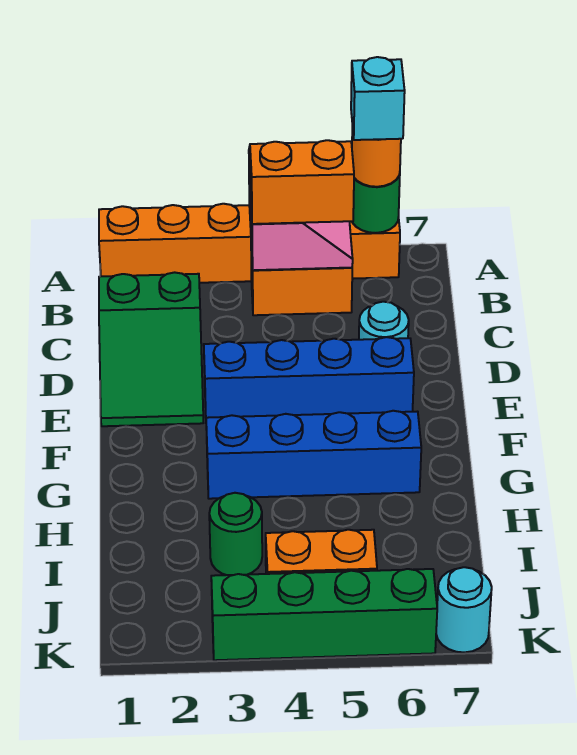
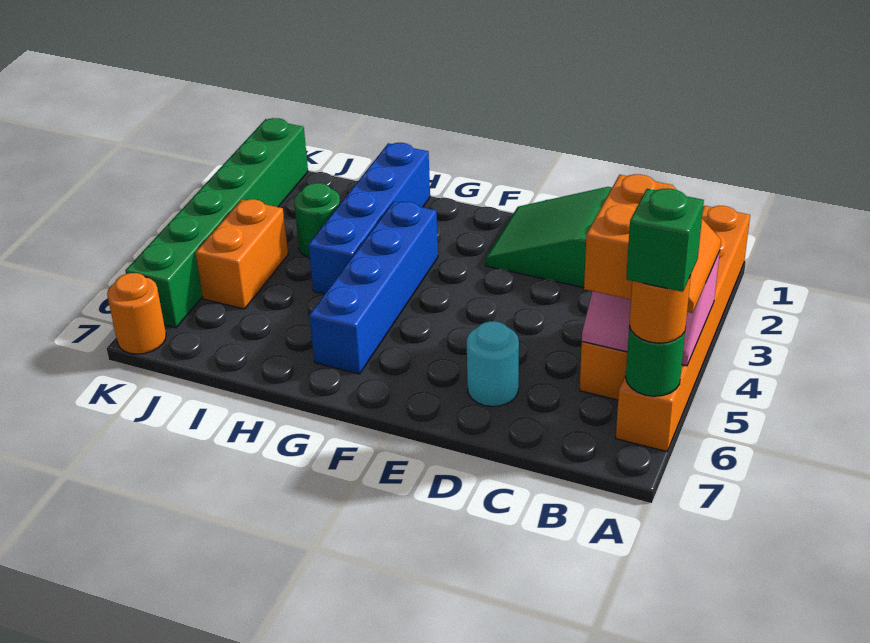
cyan 1x1 brick [351,57,405,140] -> green 1x1 brick [626,189,704,292]
blue 1x4 brick [204,337,414,418] -> blue 1x4 brick moved to [308,143,430,294]
green 1x4 brick [211,569,437,660] -> green 1x6 brick [125,118,308,328]
cyan 1x1 round brick [436,567,492,652] -> orange 1x1 round brick [107,273,166,354]

